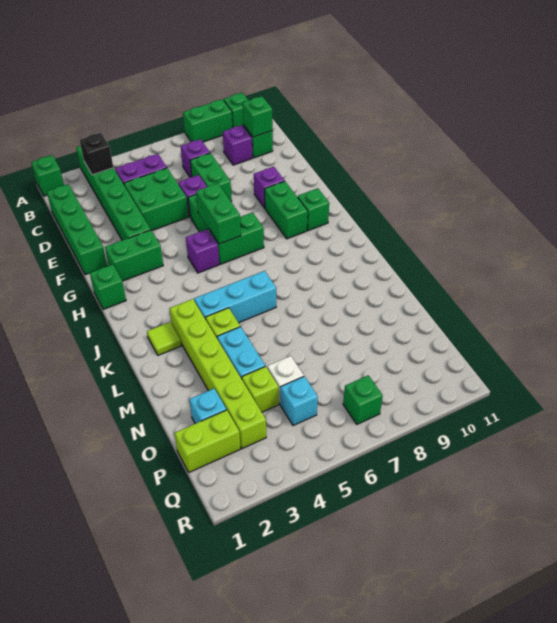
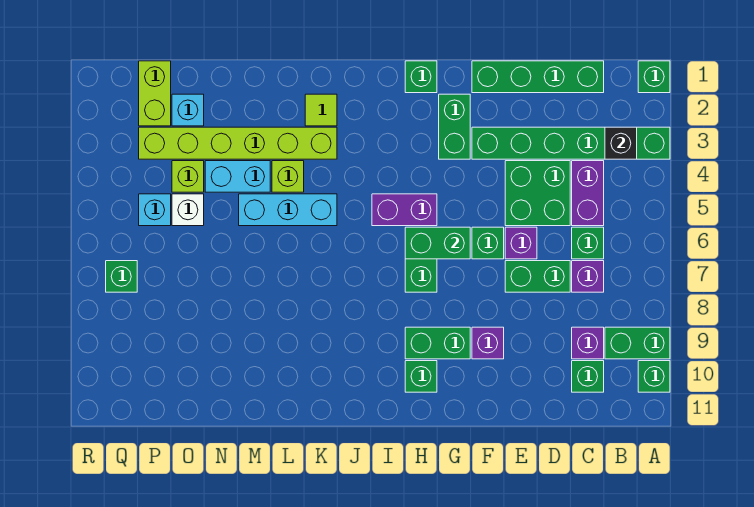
green 1x2 brick [183,99,233,142] -> green 1x2 brick turned to [605,327,670,359]
green 1x1 brick [242,96,273,137] -> green 1x1 brick moved to [572,227,604,259]
purple 1x1 brick [186,229,219,273] -> purple 1x2 brick [372,194,437,226]
cyan 1x3 brick [194,271,276,323] -> cyan 1x3 brick turned to [239,194,337,226]

